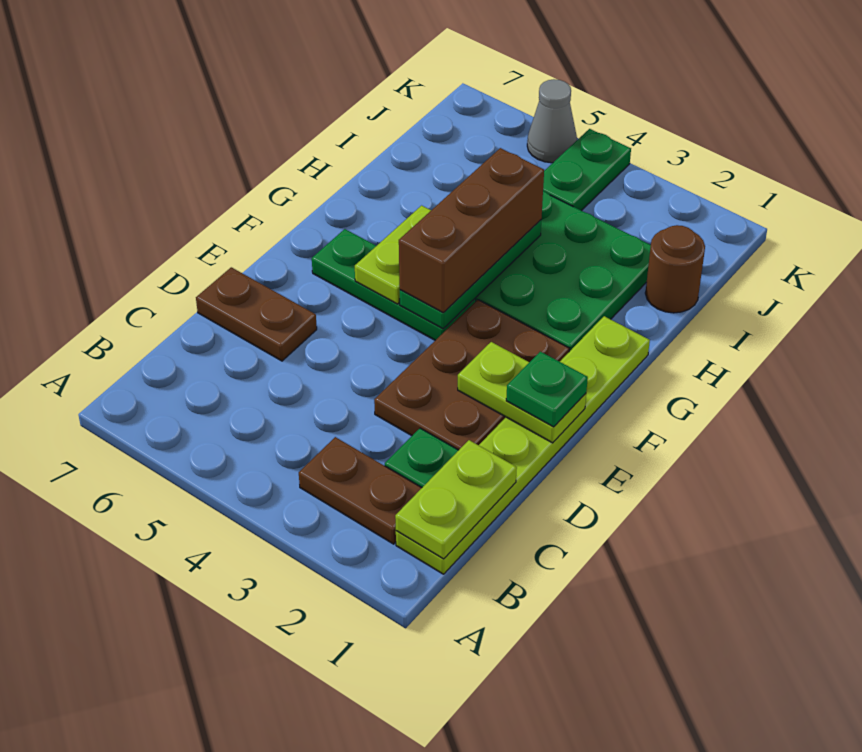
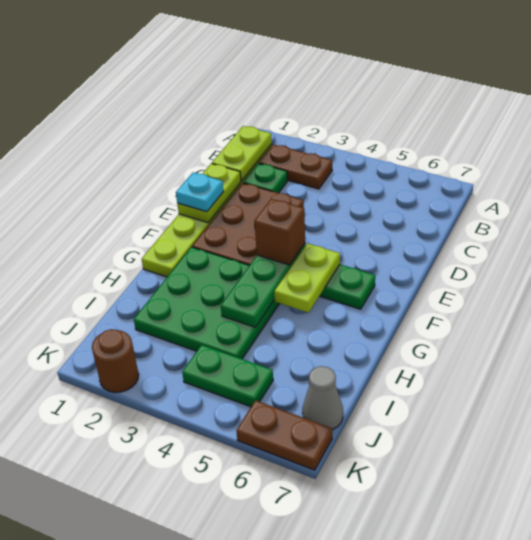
brown 1x2 plate [196,267,317,361] -> brown 1x2 plate moved to [236,400,332,470]
lime 1x2 plate [458,342,586,443] -> lime 1x2 plate turned to [177,164,241,223]
green 1x1 plate [506,352,588,427] -> cyan 1x1 plate [176,173,224,212]
brown 1x3 brick [399,148,544,312] -> brown 1x1 brick [255,199,305,265]
brown 1x1 round brick [645,225,705,313] -> brown 1x1 round brick moved to [92,329,139,392]
green 1x2 plate [543,129,631,211] -> green 1x2 plate turned to [182,345,273,407]
grey 1x1 cone [527,79,577,163] -> grey 1x1 cone moved to [302,366,343,430]

